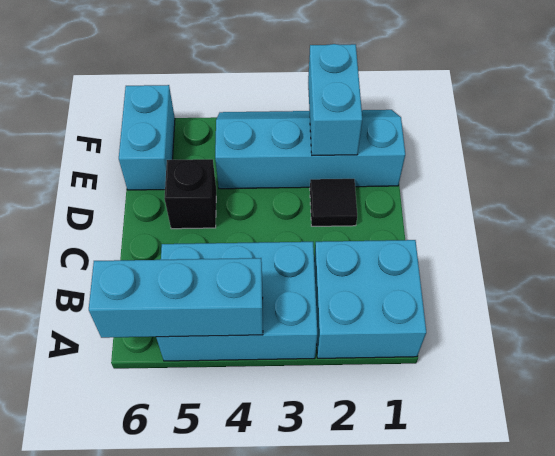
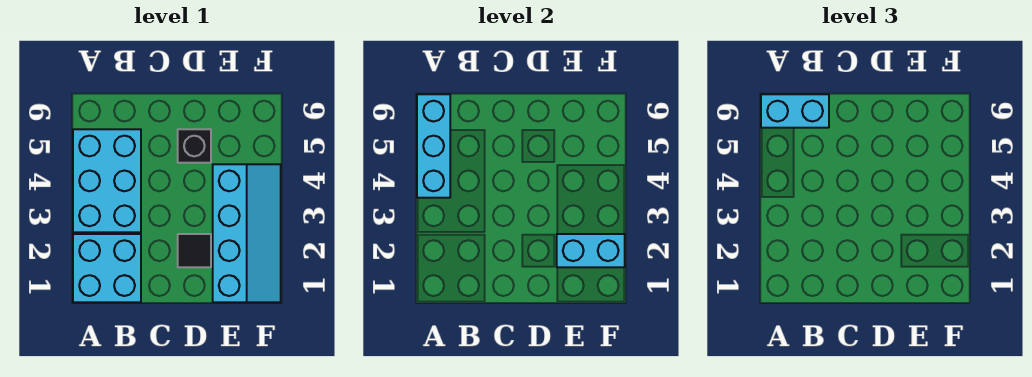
cyan 1x2 brick [119,85,175,190] -> cyan 1x2 brick moved to [761,94,829,128]

